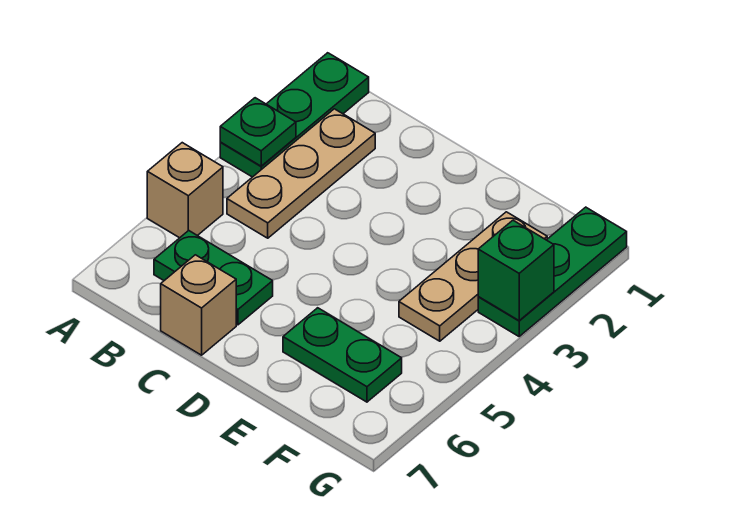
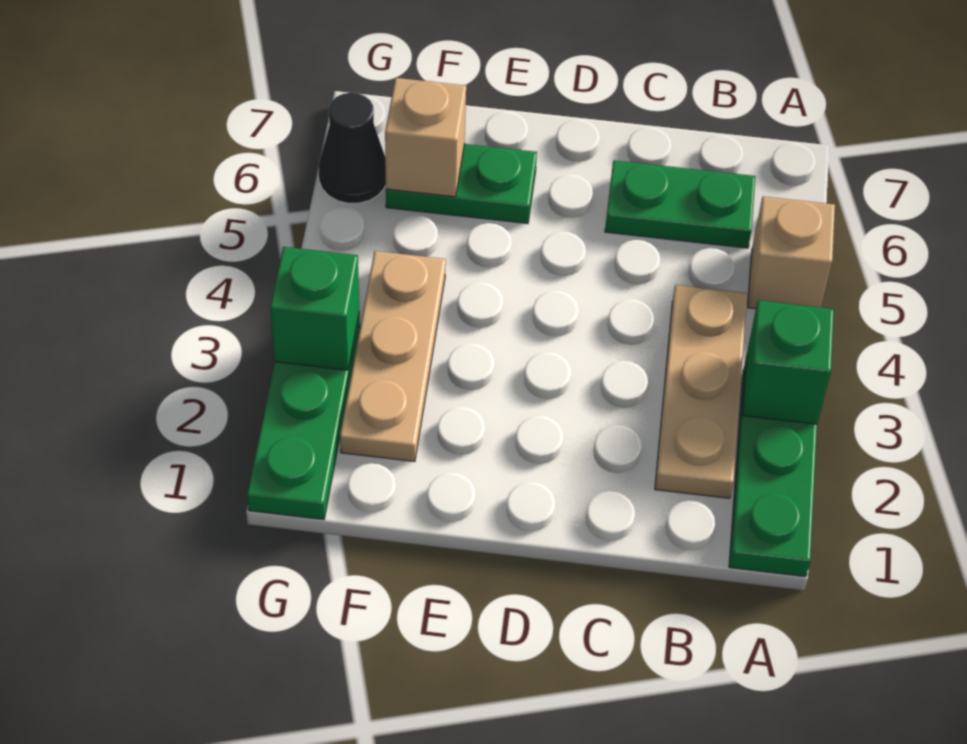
green 1x1 plate [220,98,296,166] -> green 1x1 brick [742,300,834,424]
tan 1x1 brick [161,255,236,355] -> tan 1x1 brick moved to [385,78,466,197]
none -> black 1x1 cone [319,93,386,203]

